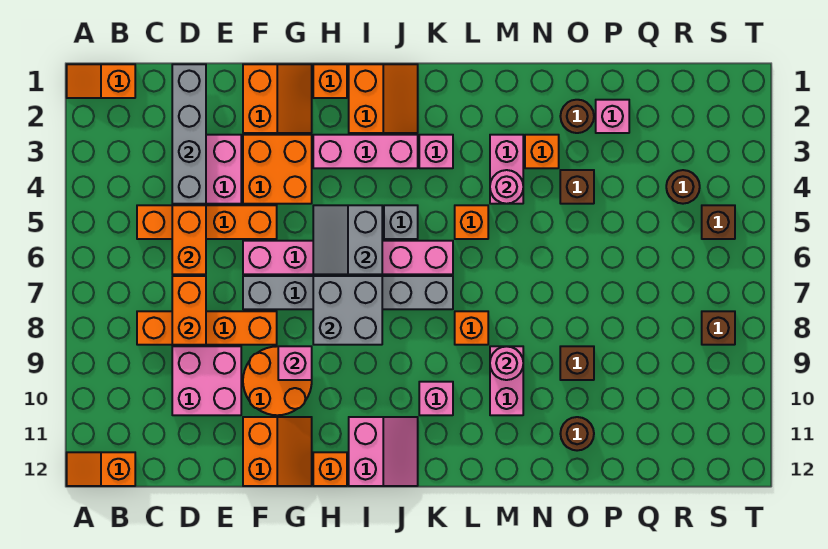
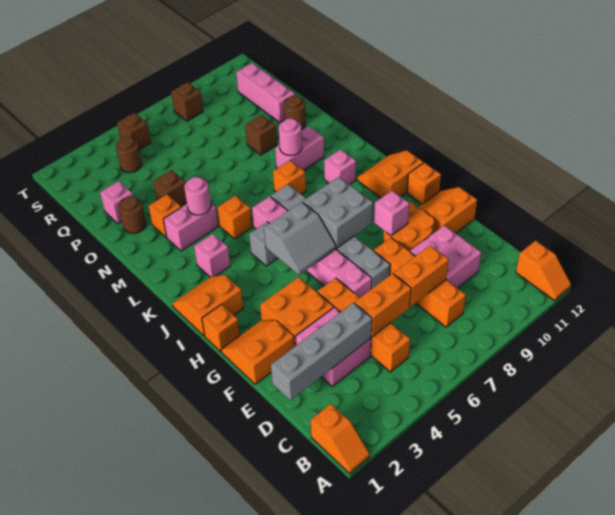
pink 1x3 brick [313,135,418,168] -> pink 1x3 brick moved to [236,63,295,123]
pink 2x2 slope [349,417,418,486] -> orange 2x2 slope [357,150,423,198]

